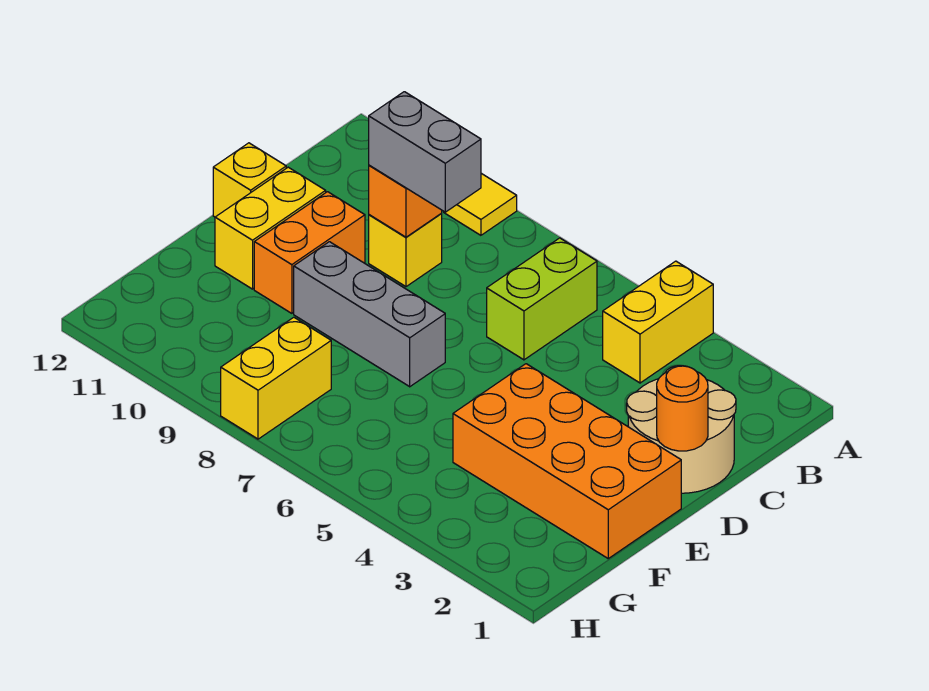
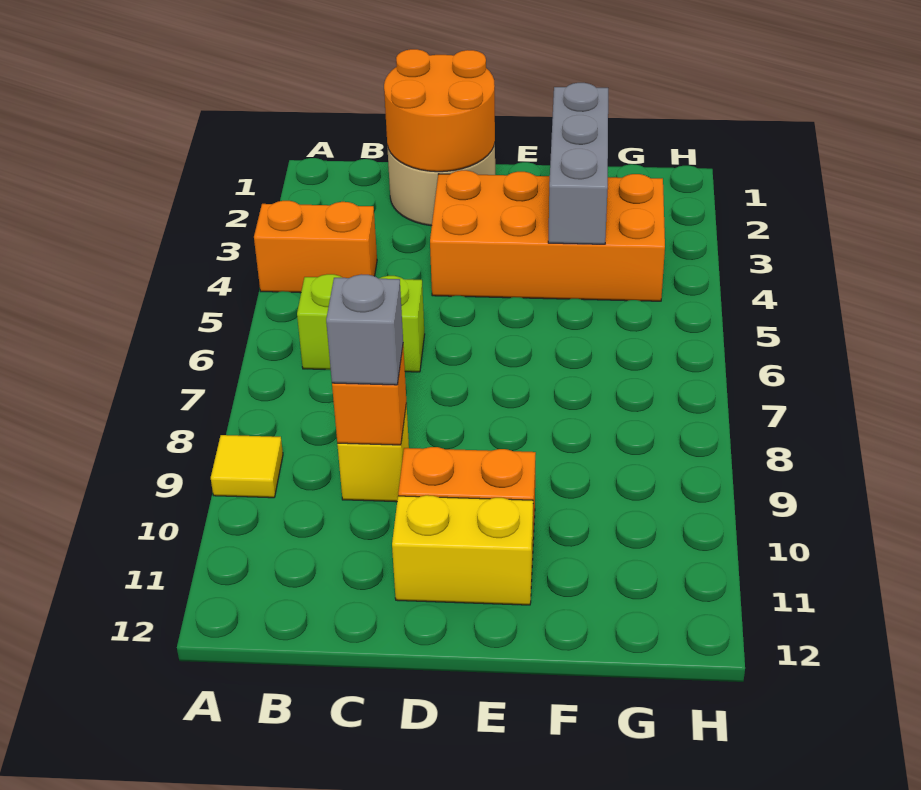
yellow 1x2 brick [603,261,713,383] -> orange 1x2 brick [254,201,377,293]
grey 1x2 brick [369,92,481,212] -> grey 1x1 brick [326,274,403,385]
orange 1x1 round brick [657,366,708,451] -> orange 2x2 round brick [384,49,495,172]
yellow 1x1 brick [213,143,286,217] -> none
orange 2x4 brick [453,364,681,558] -> orange 2x4 brick turned to [430,170,665,301]
grey 1x3 brick [294,242,445,387] -> grey 1x3 brick moved to [548,83,608,244]
yellow 1x2 brick [221,317,331,439] -> none

